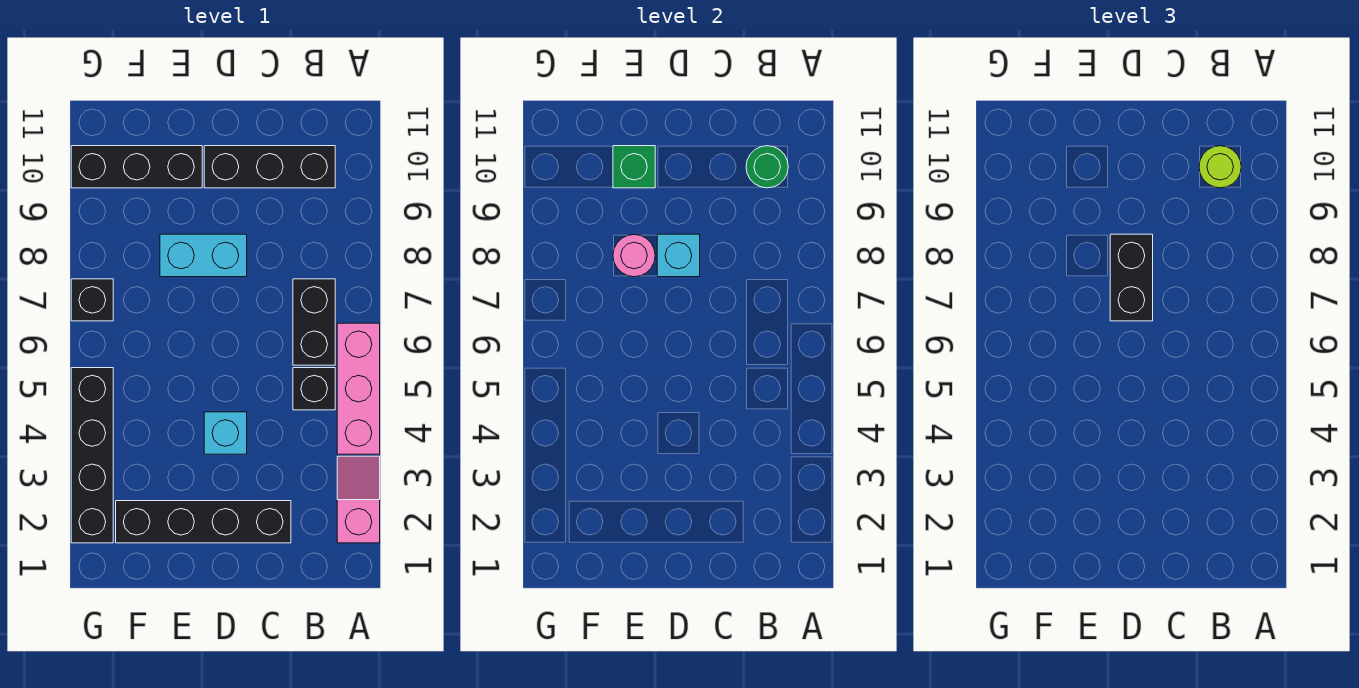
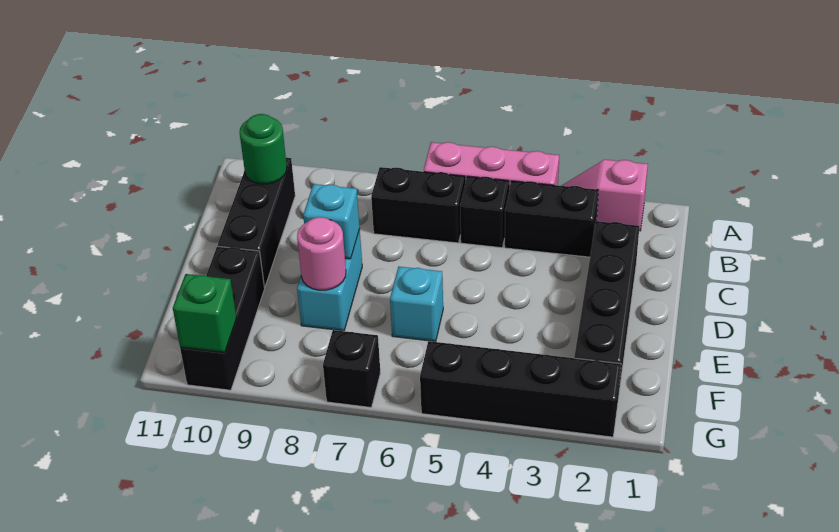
lime 1x1 round brick [1199,146,1241,188] -> none
cyan 1x1 brick [204,412,247,454] -> cyan 1x1 brick moved to [390,267,443,341]
black 1x2 brick [1110,234,1153,321] -> black 1x2 brick moved to [505,181,598,257]
green 1x1 brick [613,146,655,188] -> green 1x1 brick moved to [173,274,236,352]

